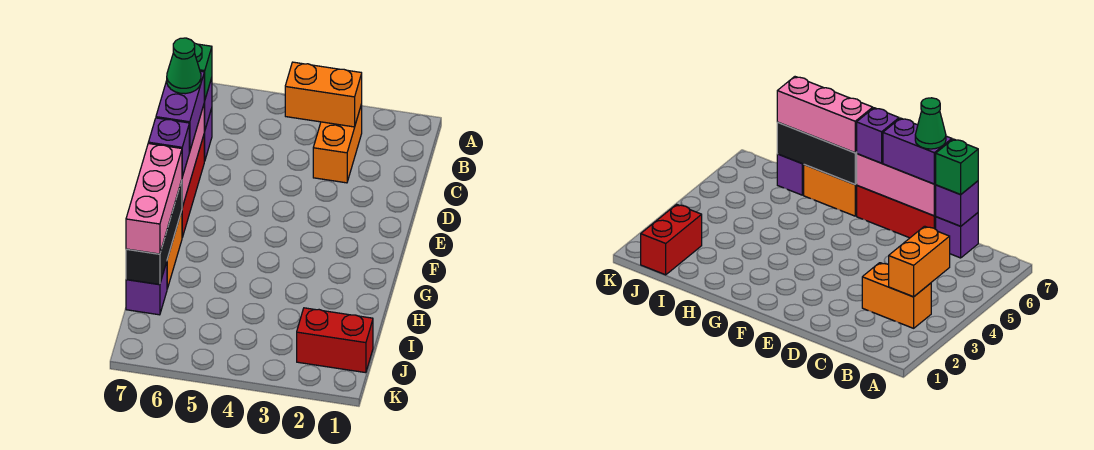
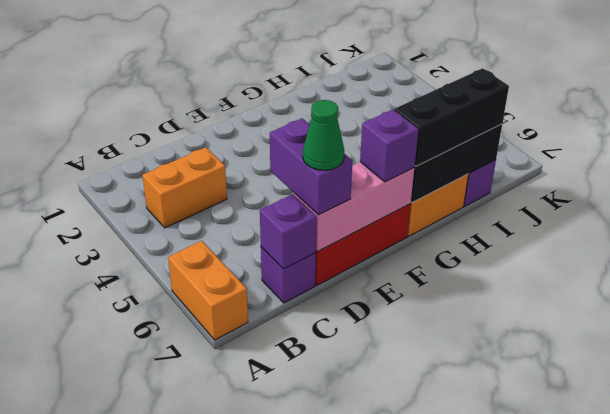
orange 1x2 brick [285,62,362,127] -> orange 1x2 brick moved to [168,241,248,340]
green 1x1 brick [194,43,212,100] -> none
purple 1x2 brick [156,71,205,152] -> purple 1x2 brick turned to [270,118,352,215]
pink 1x3 brick [126,144,182,254] -> black 1x3 brick [394,68,509,166]
red 1x2 brick [297,308,373,373] -> none

